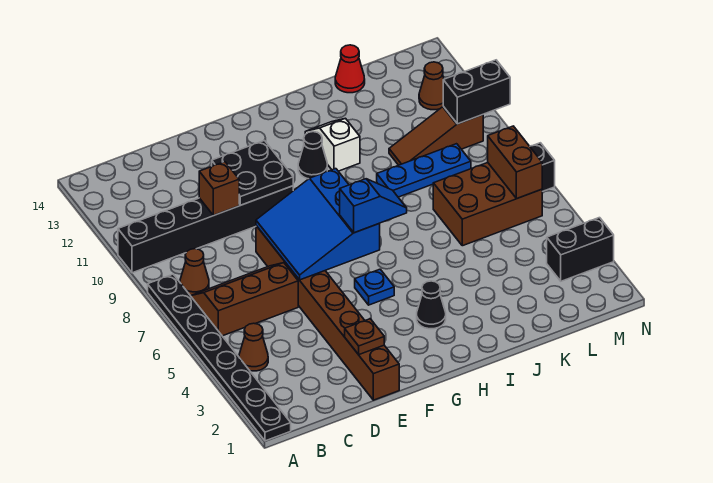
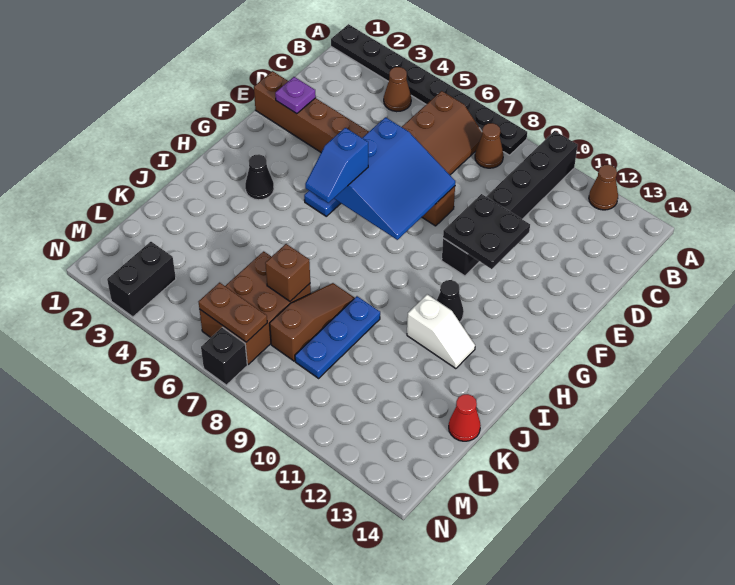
brown 1x1 brick [199,162,239,216] -> brown 1x1 brick moved to [265,244,310,301]
brown 1x1 plate [345,319,384,355] -> purple 1x1 plate [275,77,316,114]
blue 3x3 slope [256,169,380,280] -> blue 3x3 slope turned to [334,117,455,240]
brown 1x3 slope [389,106,483,165] -> brown 1x3 slope moved to [270,283,355,361]
brown 1x2 brick [488,126,542,199] -> brown 1x2 plate [199,283,267,342]
black 1x2 brick [443,60,510,124] -> none
brown 1x1 cone [419,62,444,110] -> brown 1x1 cone moved to [589,165,618,210]

